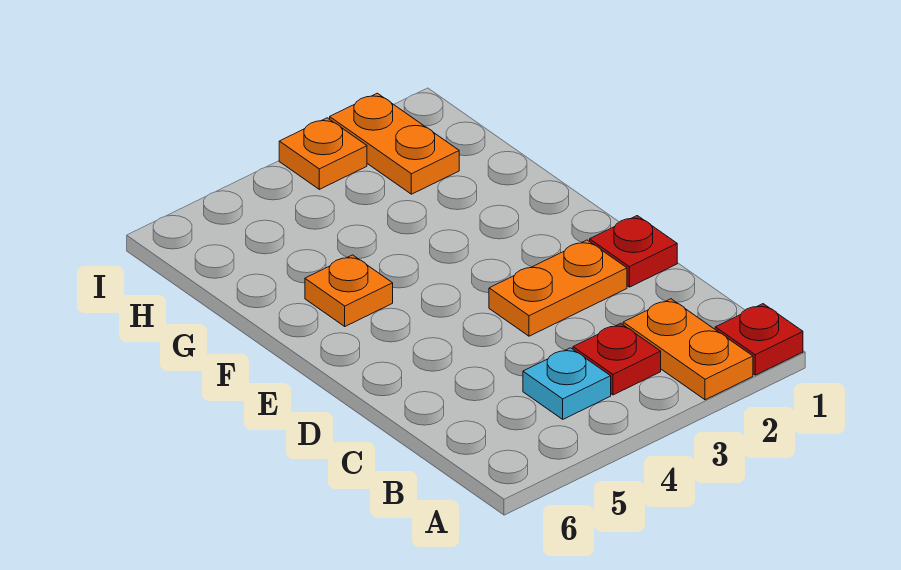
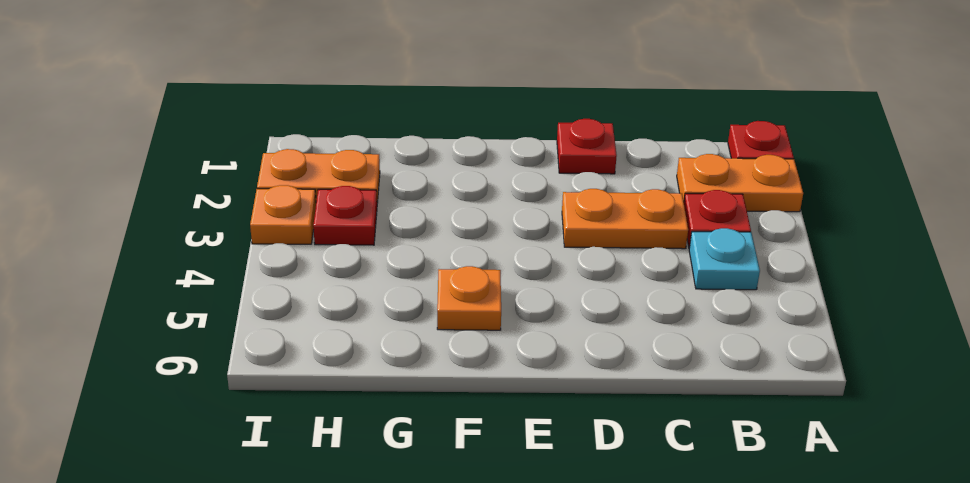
orange 1x2 plate [489,240,627,336] -> orange 1x2 plate turned to [562,189,688,249]
none -> red 1x1 plate [313,186,377,245]

